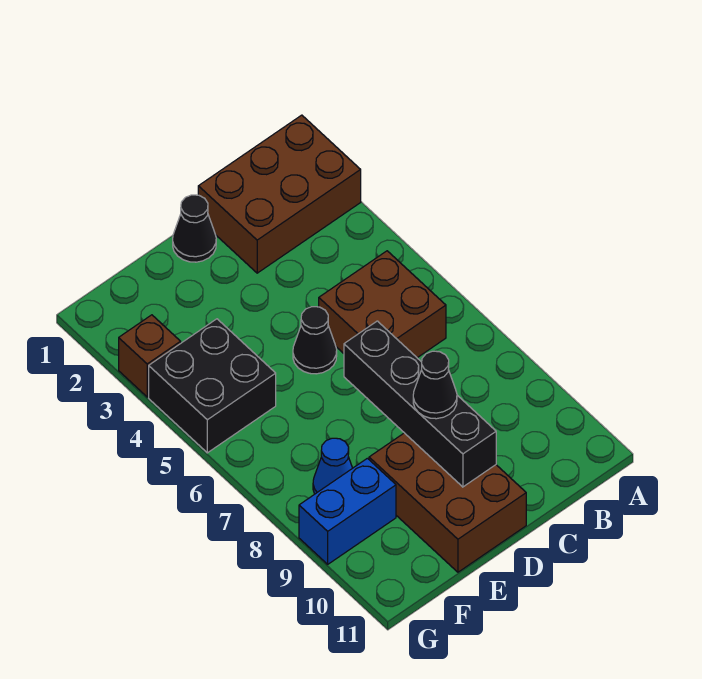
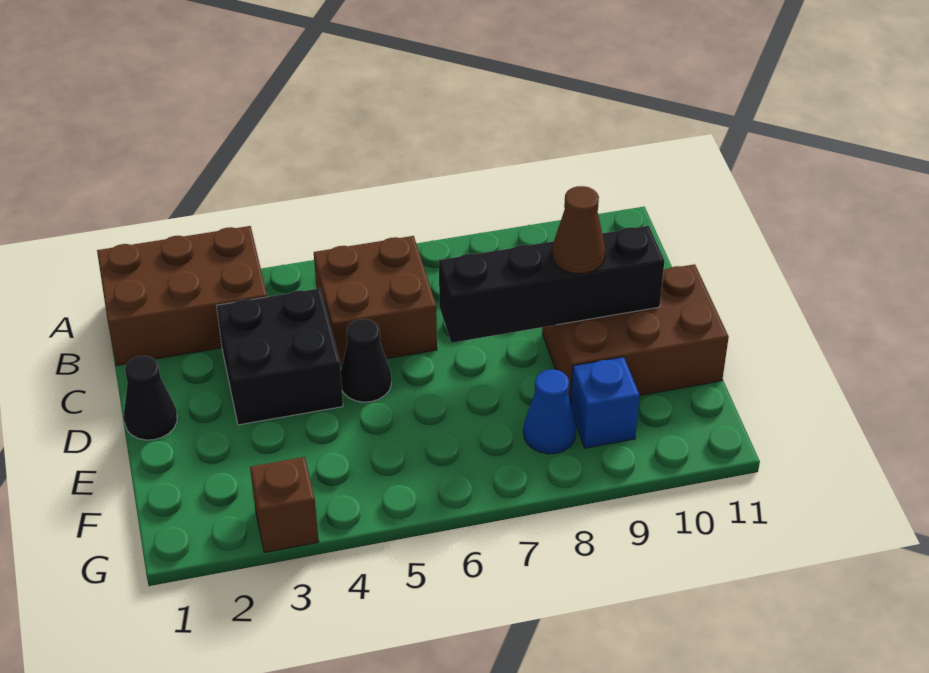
brown 2x3 brick [198,115,361,273] -> brown 2x3 brick turned to [97,226,267,366]
black 1x1 cone [413,351,457,419] -> brown 1x1 cone [552,186,605,274]
black 2x2 brick [149,319,276,453] -> black 2x2 brick moved to [217,288,343,425]
blue 1x2 brick [299,458,396,564] -> blue 1x1 brick [571,357,639,448]

